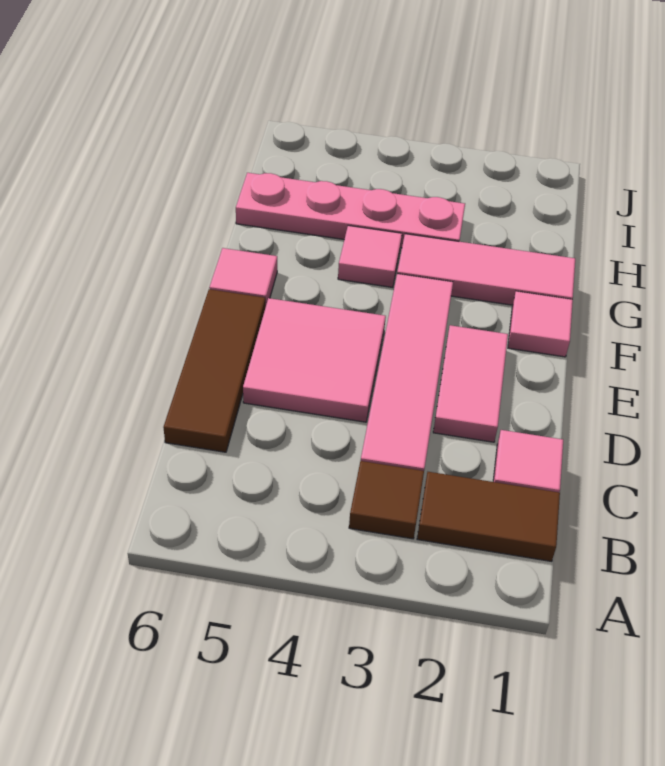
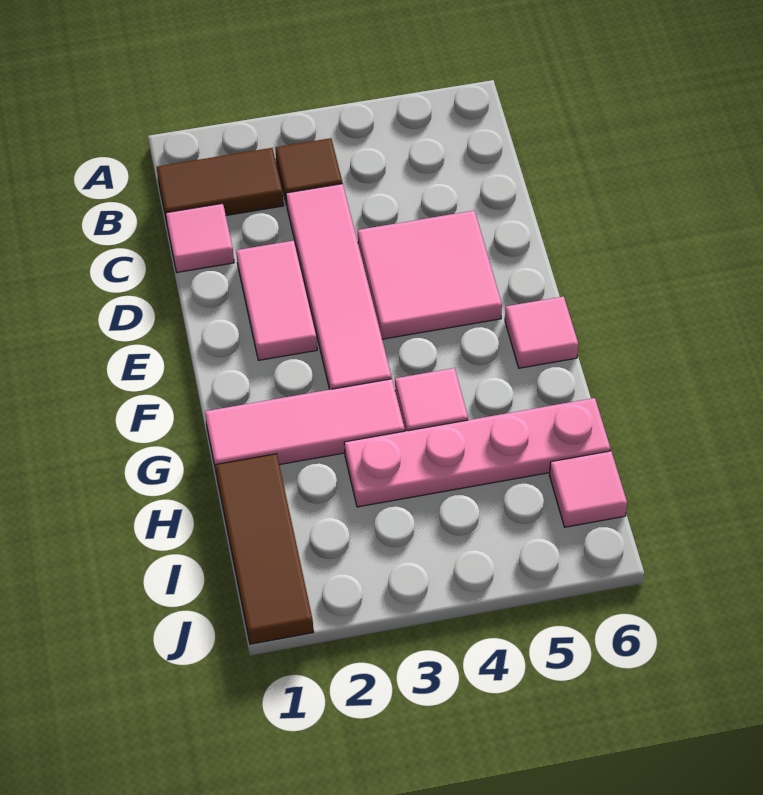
brown 1x3 tile [163,289,265,452] -> brown 1x3 tile moved to [215,454,313,644]
pink 1x1 tile [508,291,573,357] -> pink 1x1 tile moved to [549,451,627,527]

